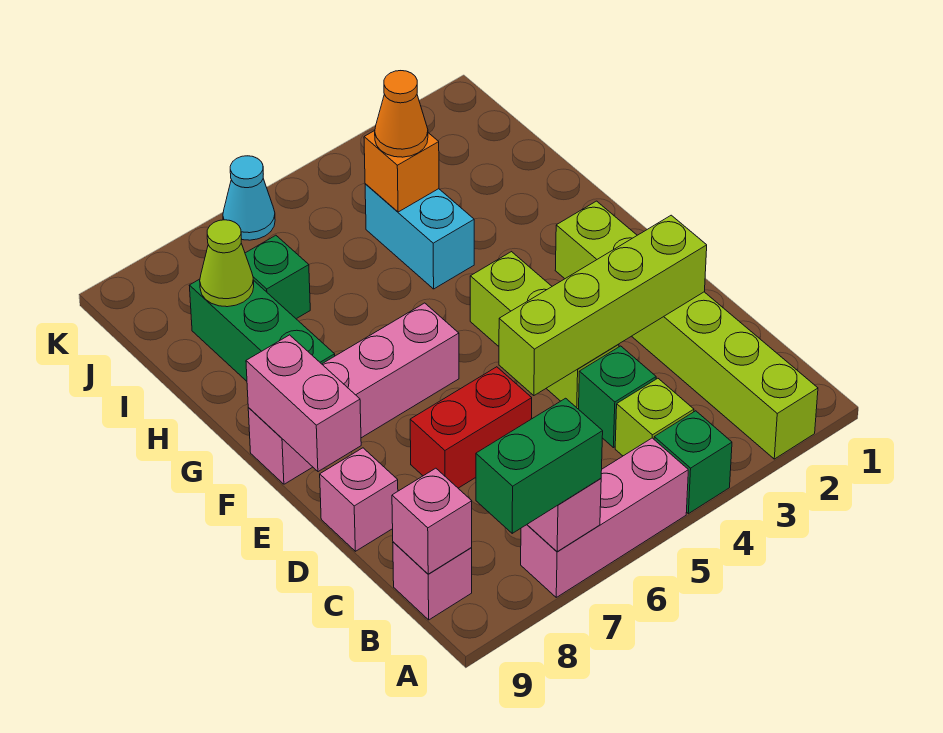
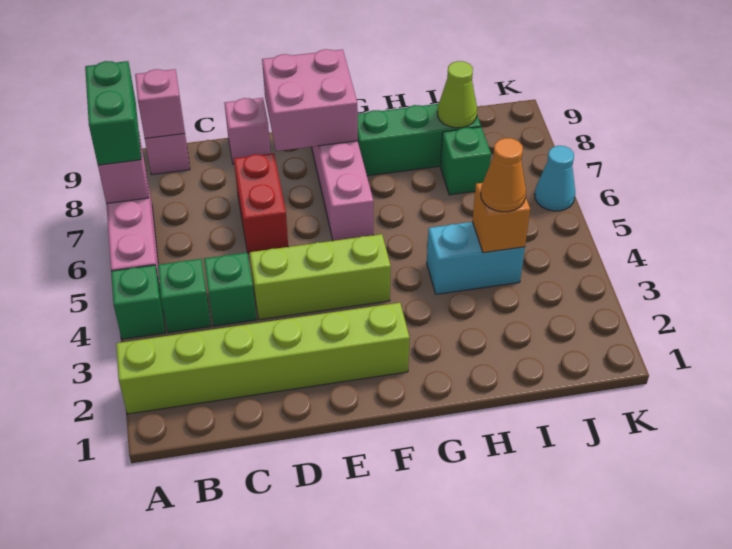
lime 1x1 brick [615,378,694,456] -> green 1x1 brick [158,259,211,333]
lime 1x4 brick [499,215,707,396] -> none
pink 1x2 brick [246,335,361,472] -> pink 2x2 brick [262,49,358,151]

